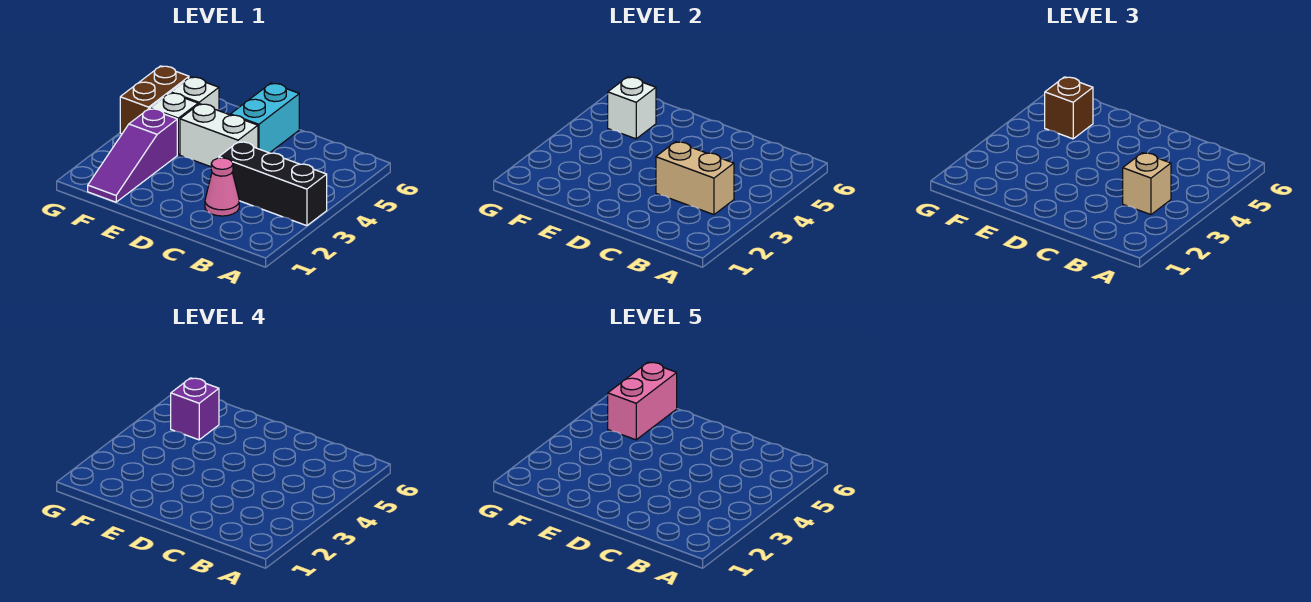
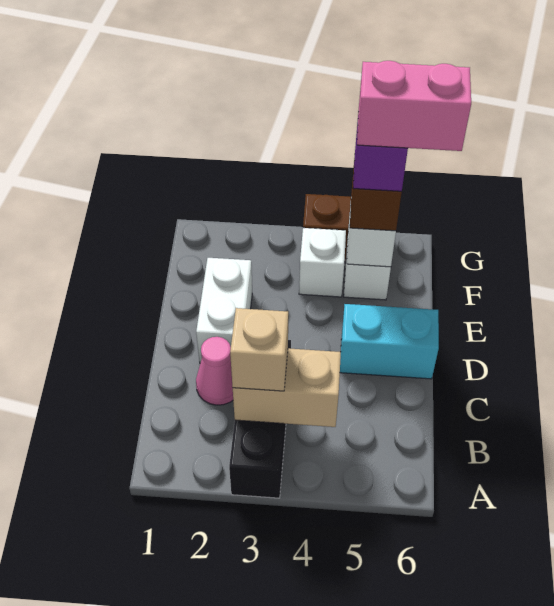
tan 1x2 brick [656,142,734,215] -> tan 1x2 brick turned to [233,348,341,427]
white 1x2 brick [180,104,258,167] -> white 1x2 brick moved to [196,258,252,363]
purple 1x3 slope [88,109,177,202] -> none

